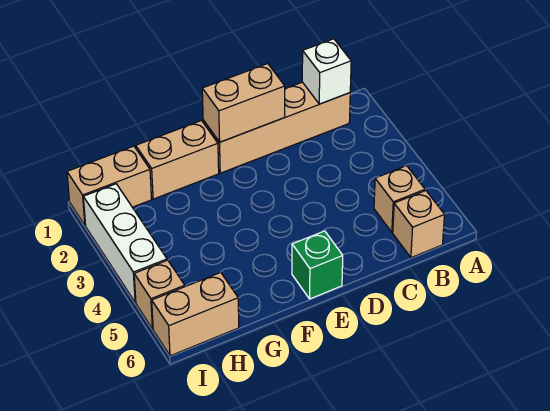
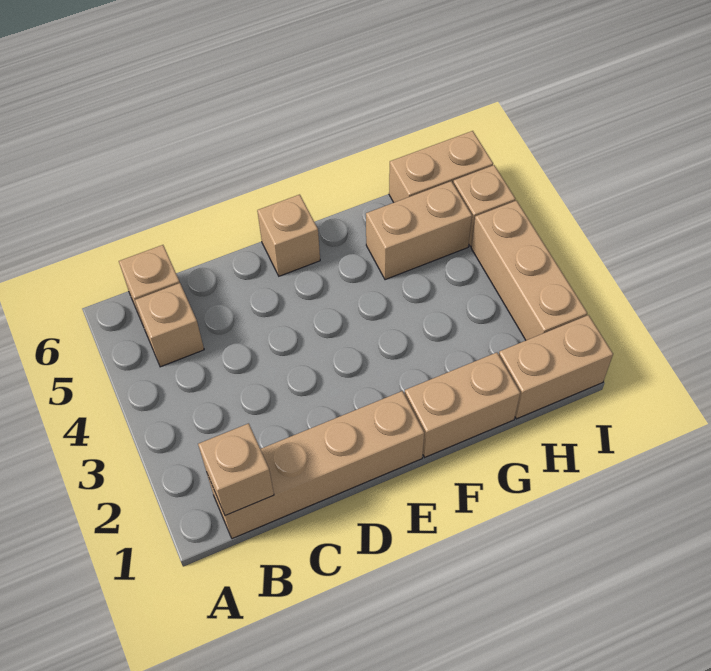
white 1x1 brick [302,39,351,104] -> tan 1x1 brick [198,423,274,516]
tan 1x2 brick [202,64,285,142] -> tan 1x2 brick moved to [366,181,472,280]
green 1x1 brick [292,231,343,299] -> tan 1x1 brick [257,195,320,276]
white 1x3 brick [83,184,167,302] -> tan 1x3 brick [471,201,587,340]

